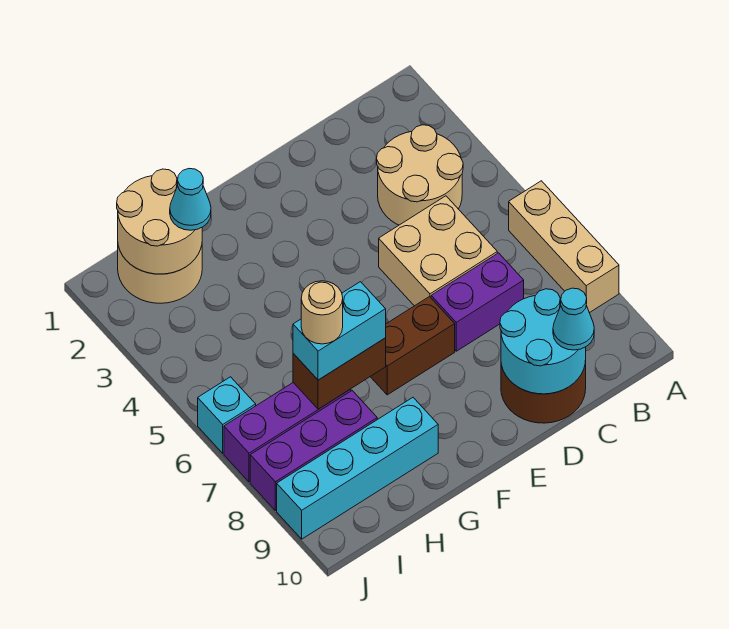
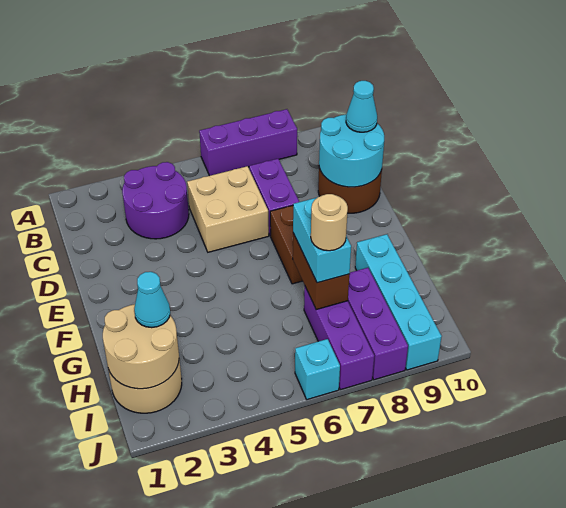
tan 1x3 brick [509,181,619,313] -> purple 1x3 brick [199,109,297,176]
tan 2x2 round brick [377,125,463,225] -> purple 2x2 round brick [122,162,189,239]

